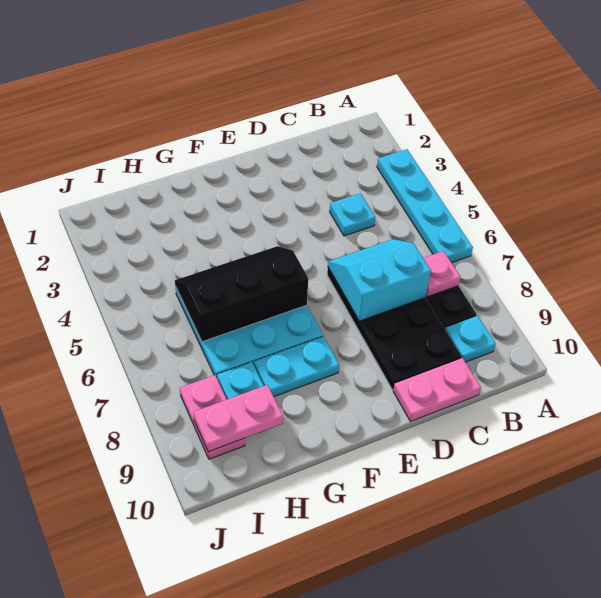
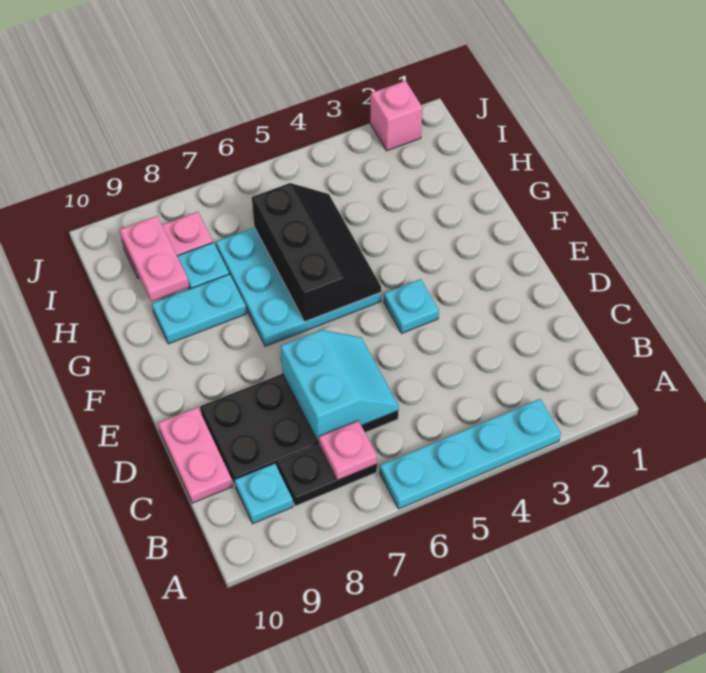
cyan 1x1 plate [330,193,375,236] -> cyan 1x1 plate moved to [384,279,439,333]
cyan 1x2 plate [254,336,339,397] -> cyan 1x2 plate turned to [152,274,246,344]
none -> pink 1x1 brick [370,81,423,151]

